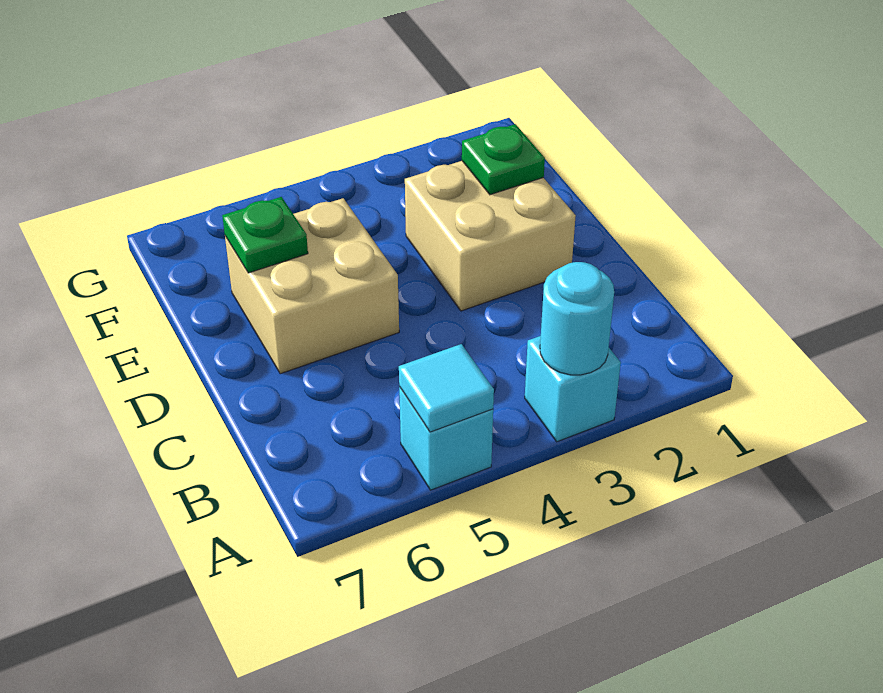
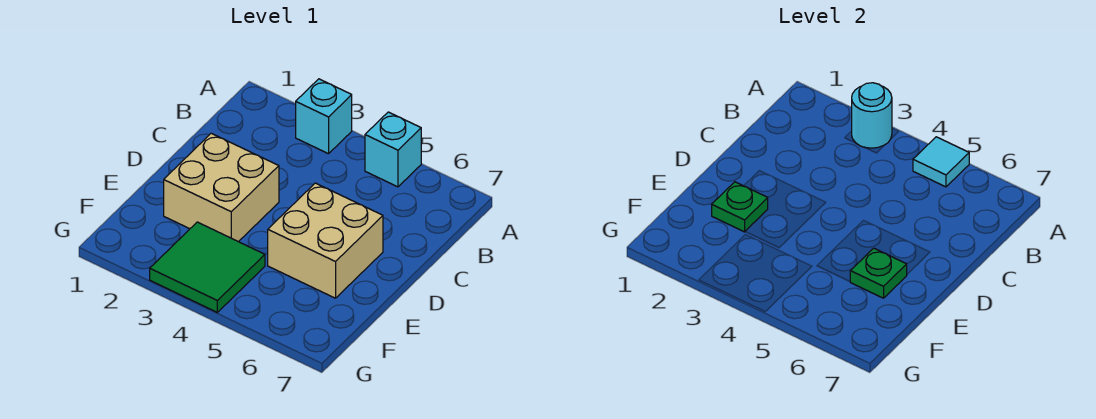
none -> green 2x2 tile [150,222,265,312]

